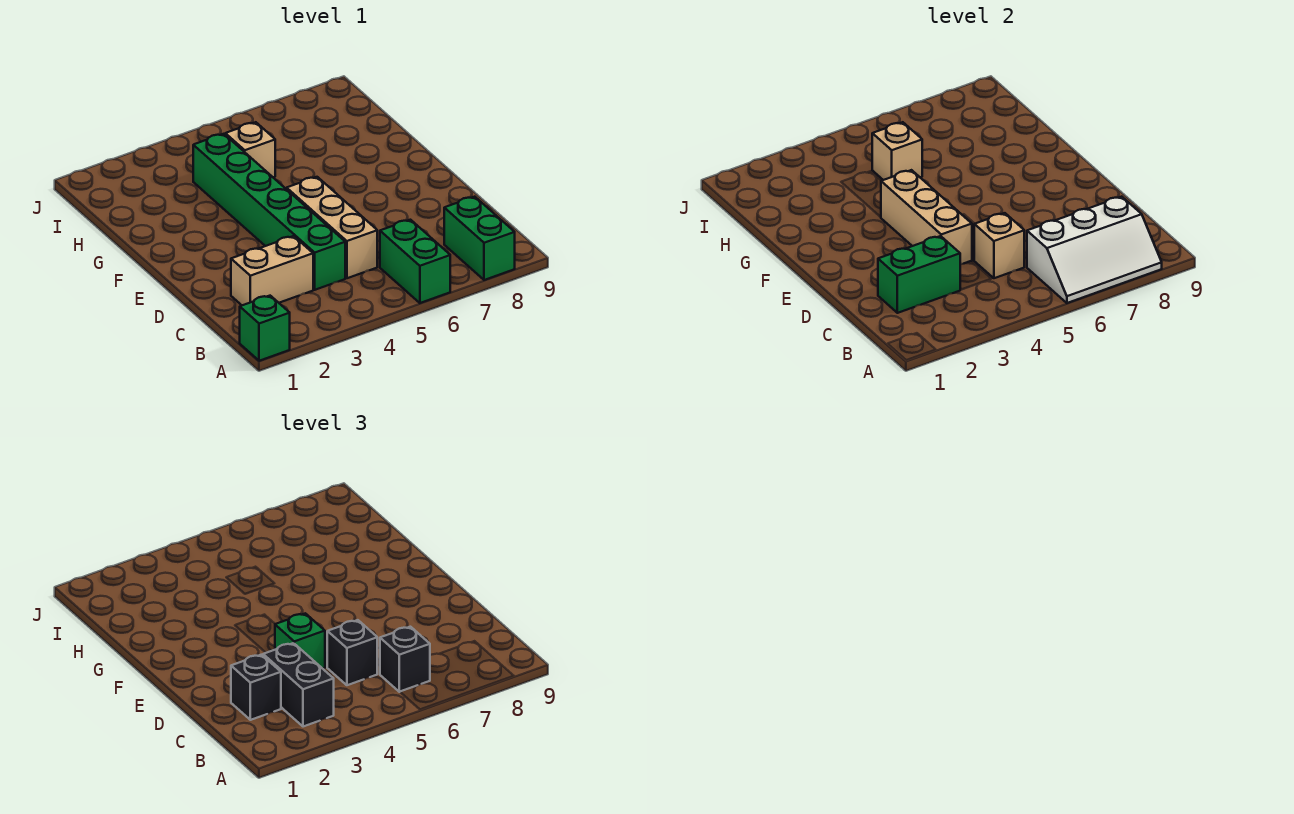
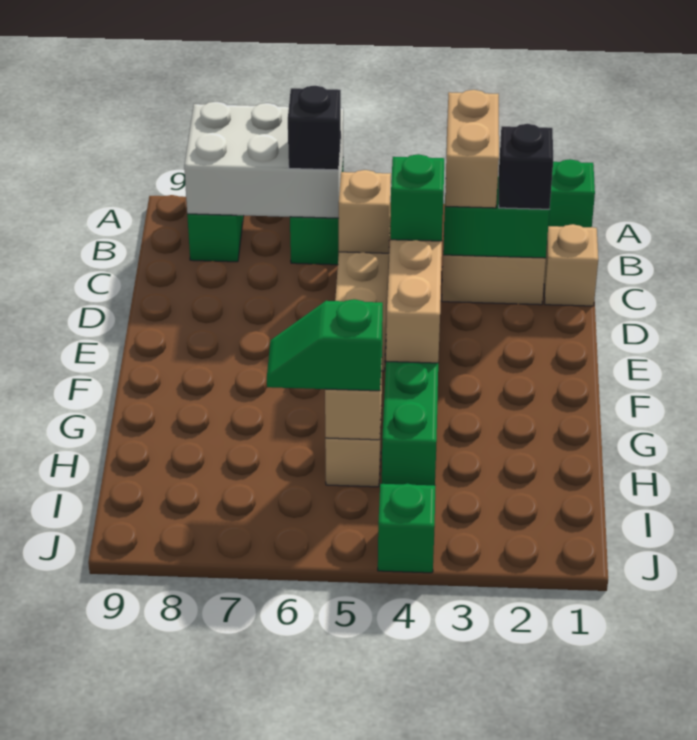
white 2x3 slope [1027,197,1162,303] -> white 2x3 brick [184,102,343,218]
black 1x2 brick [263,643,334,727] -> tan 1x2 brick [445,90,499,208]
none -> tan 1x1 brick [544,224,598,306]
black 1x1 brick [327,620,377,685] -> none
none -> green 1x2 slope [267,299,383,391]
none -> green 1x1 brick [378,484,435,573]

